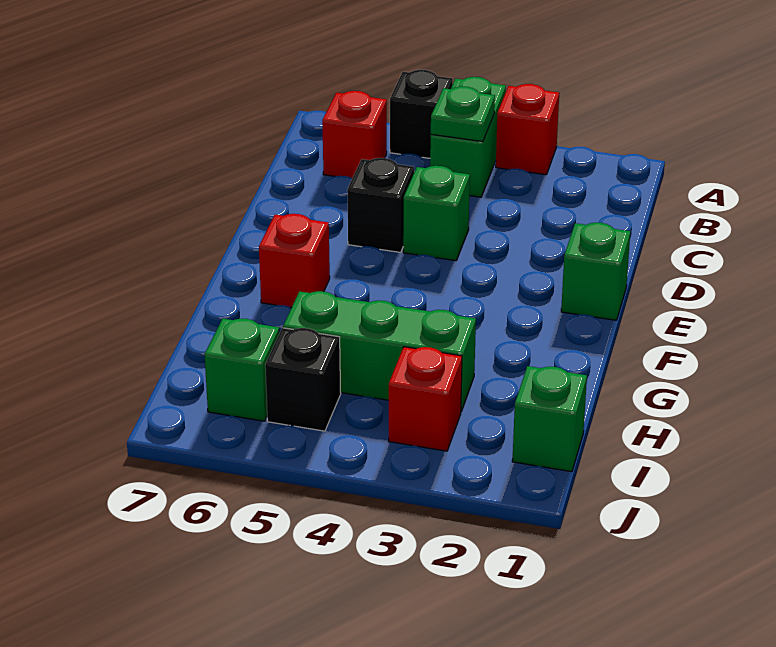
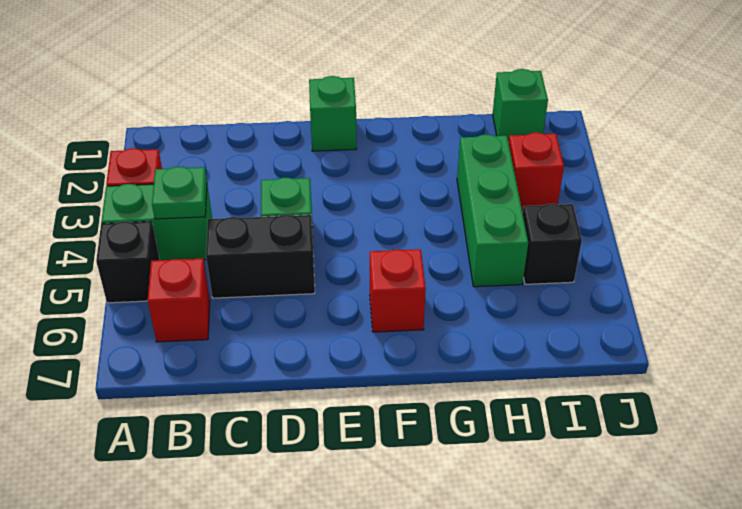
black 1x1 brick [347,158,414,252] -> black 1x2 brick [206,215,315,298]
green 1x1 brick [205,319,280,421] -> none

